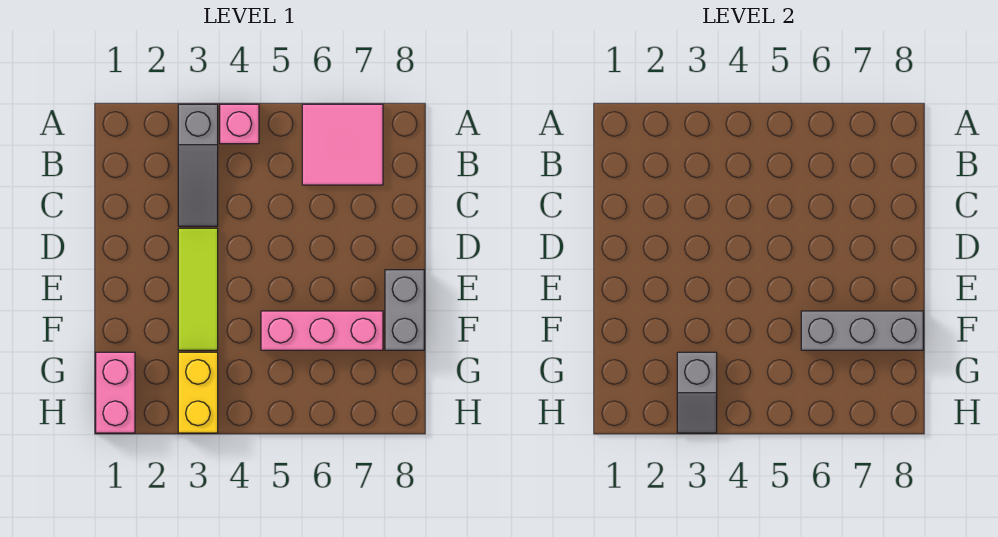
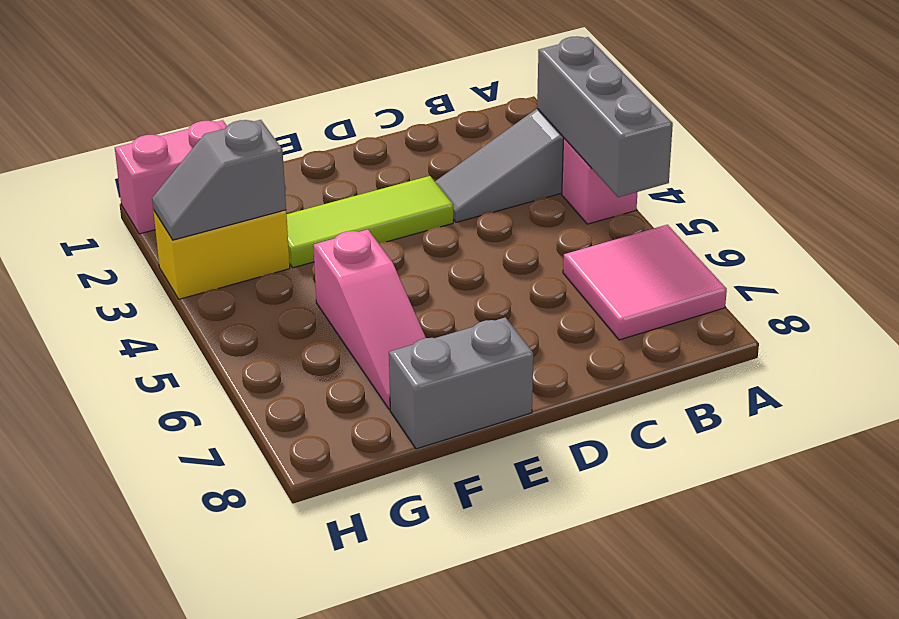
pink 1x3 brick [261,311,383,350] -> pink 1x3 slope [313,229,426,410]
grey 1x3 brick [801,311,923,350] -> grey 1x3 brick moved to [537,36,673,197]

